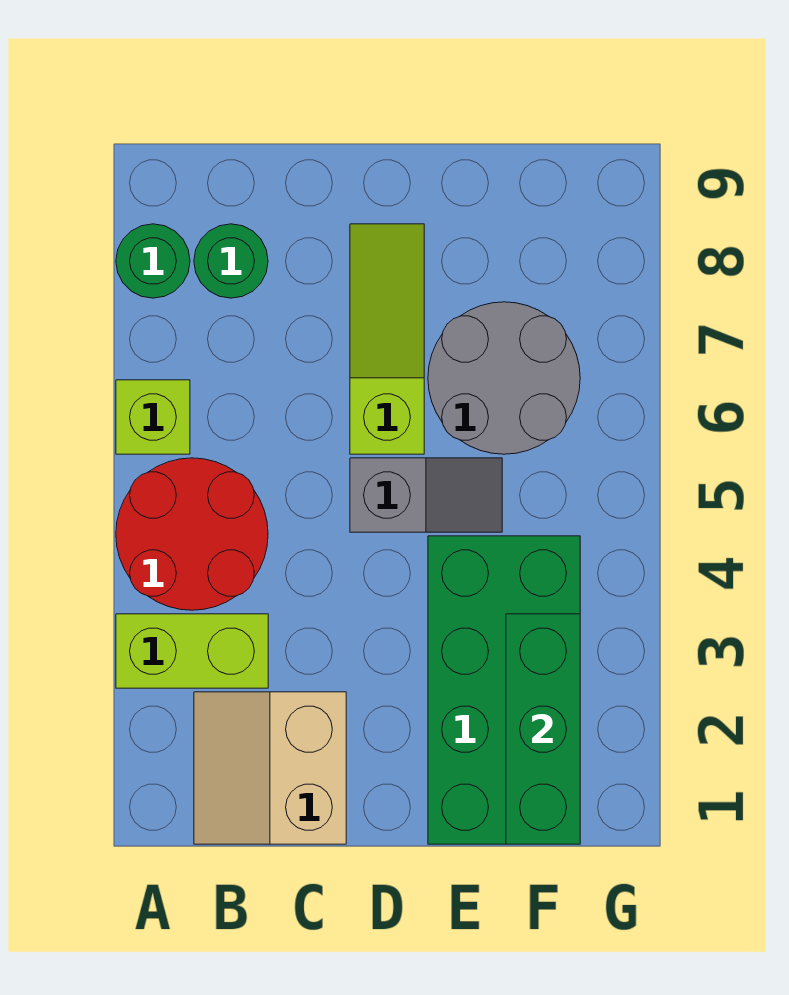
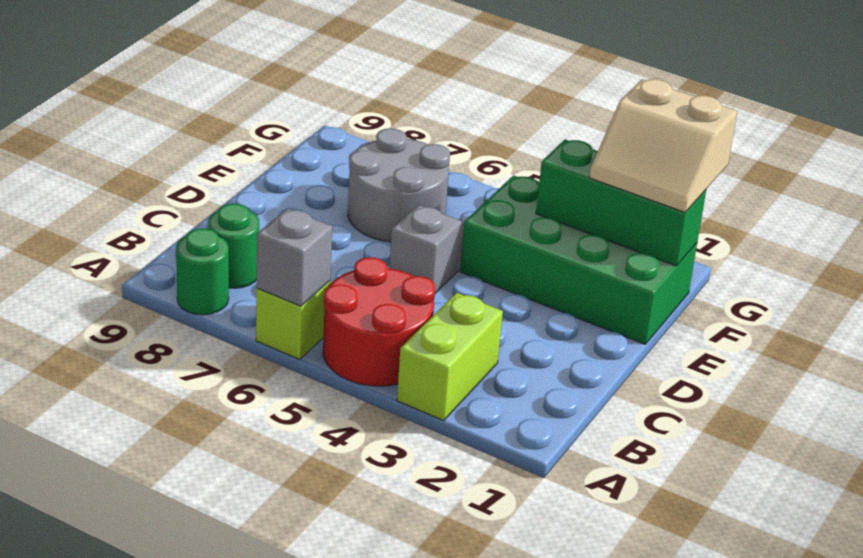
none -> grey 1x1 brick [257,208,332,306]
tan 2x2 slope [194,692,346,844] -> tan 2x2 slope moved to [589,79,737,212]
lime 1x3 slope [350,224,424,454] -> none

